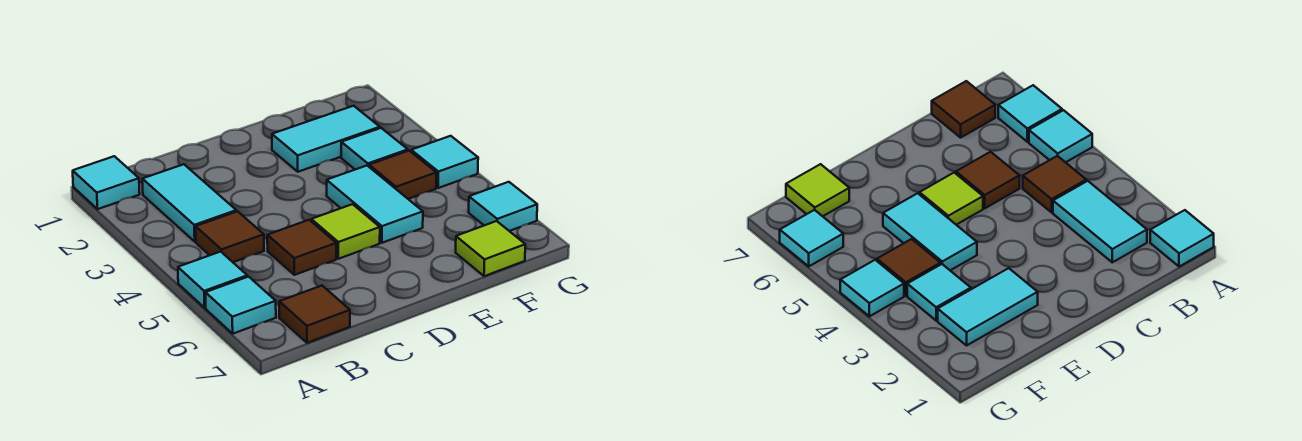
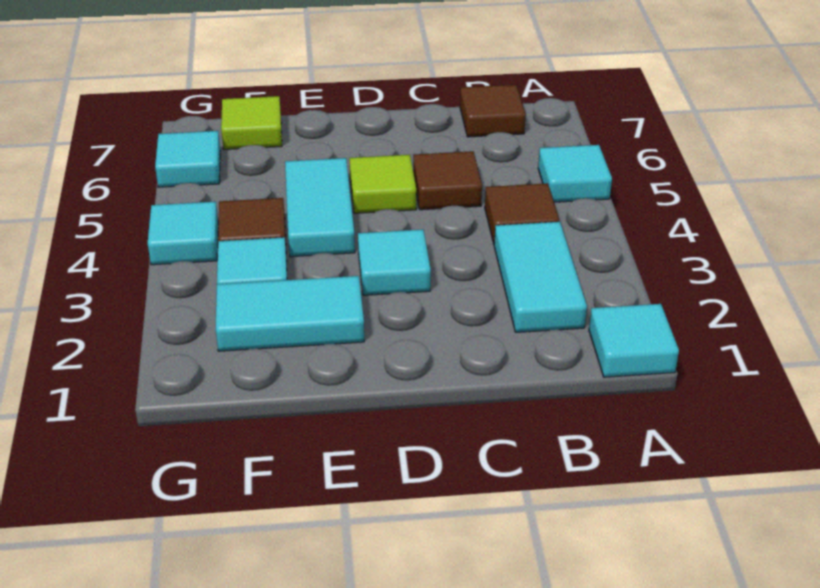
cyan 1x1 tile [206,277,276,334] -> cyan 1x1 tile moved to [358,229,431,295]

